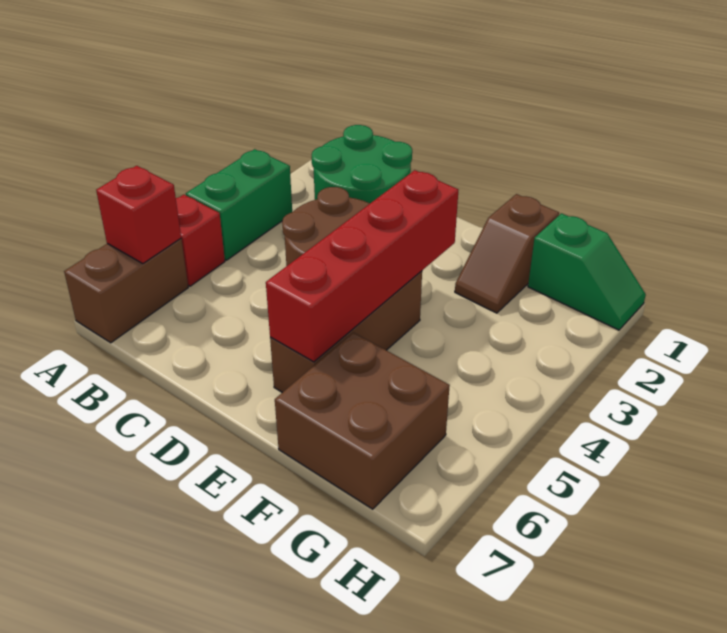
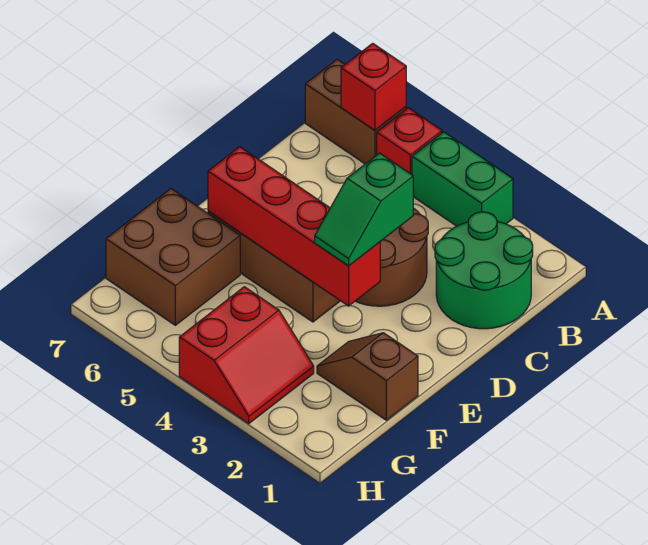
green 1x2 slope [528,213,646,330] -> green 1x2 slope moved to [315,153,413,266]
none -> red 2x2 slope [179,287,314,424]

